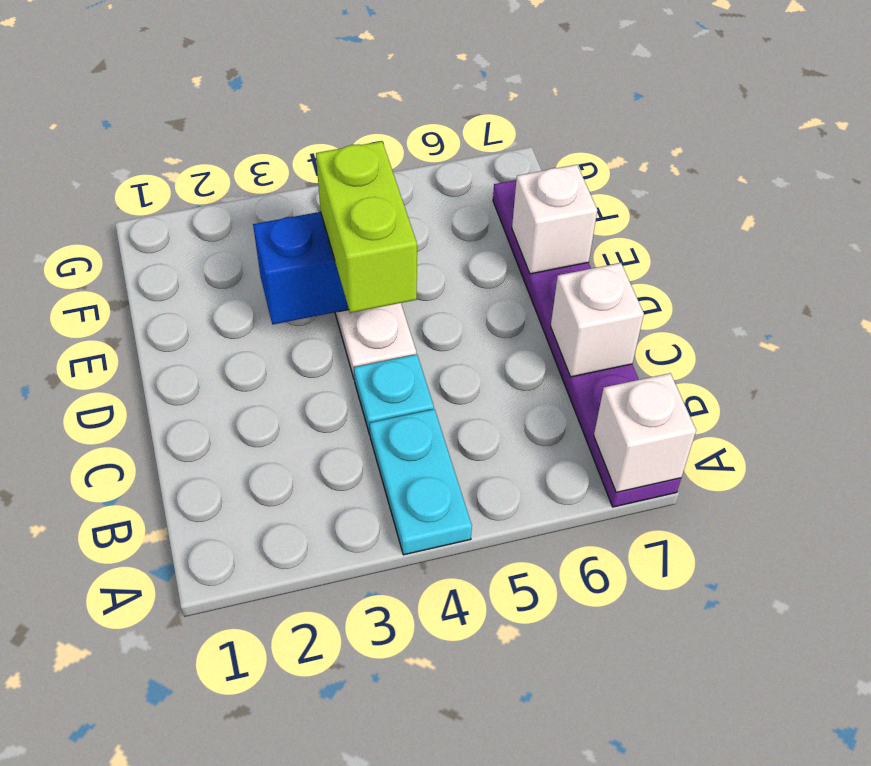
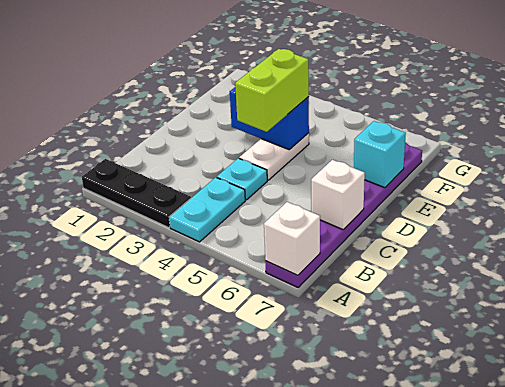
none -> black 1x3 plate [82,159,191,227]
white 1x1 brick [512,165,597,274] -> cyan 1x1 brick [354,121,406,188]

